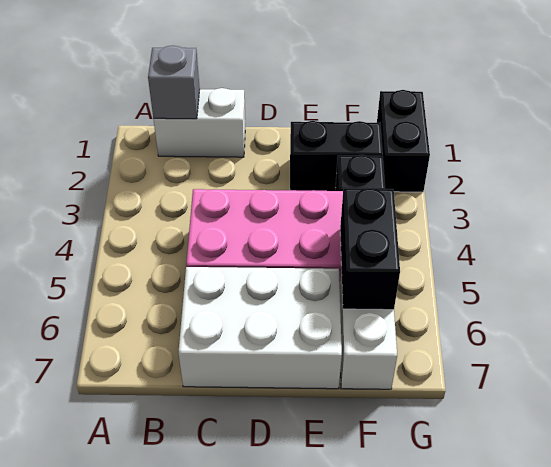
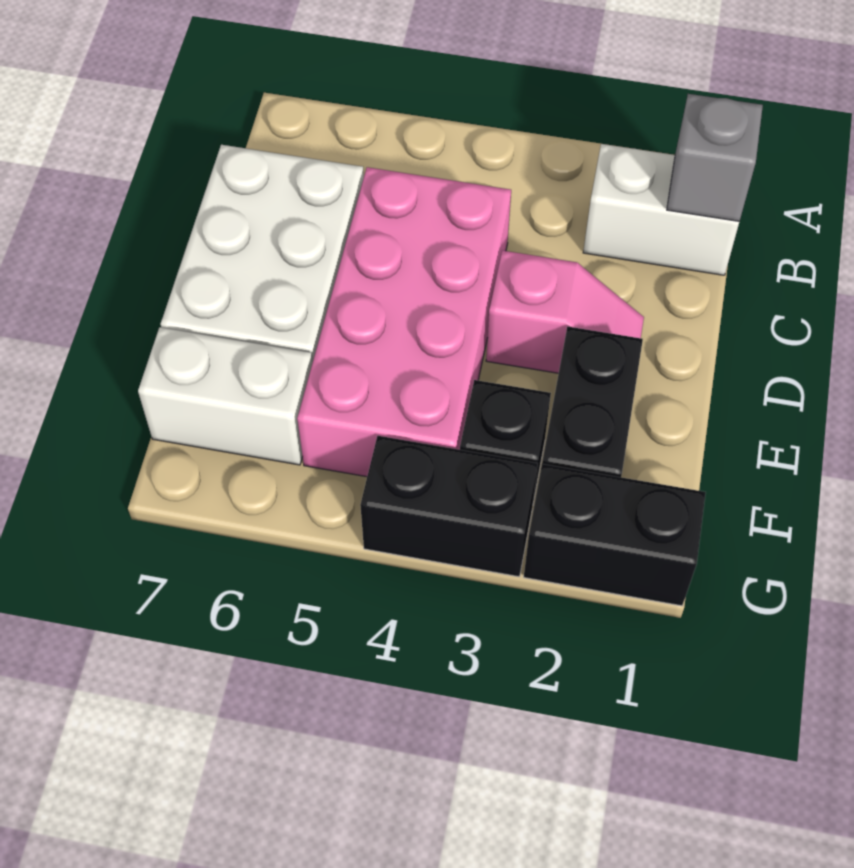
white 1x2 brick [153,88,245,157] -> white 1x2 brick turned to [583,144,739,275]
none -> pink 1x2 slope [486,250,644,373]
black 1x2 brick [340,188,400,310] -> black 1x2 brick moved to [360,436,538,577]

